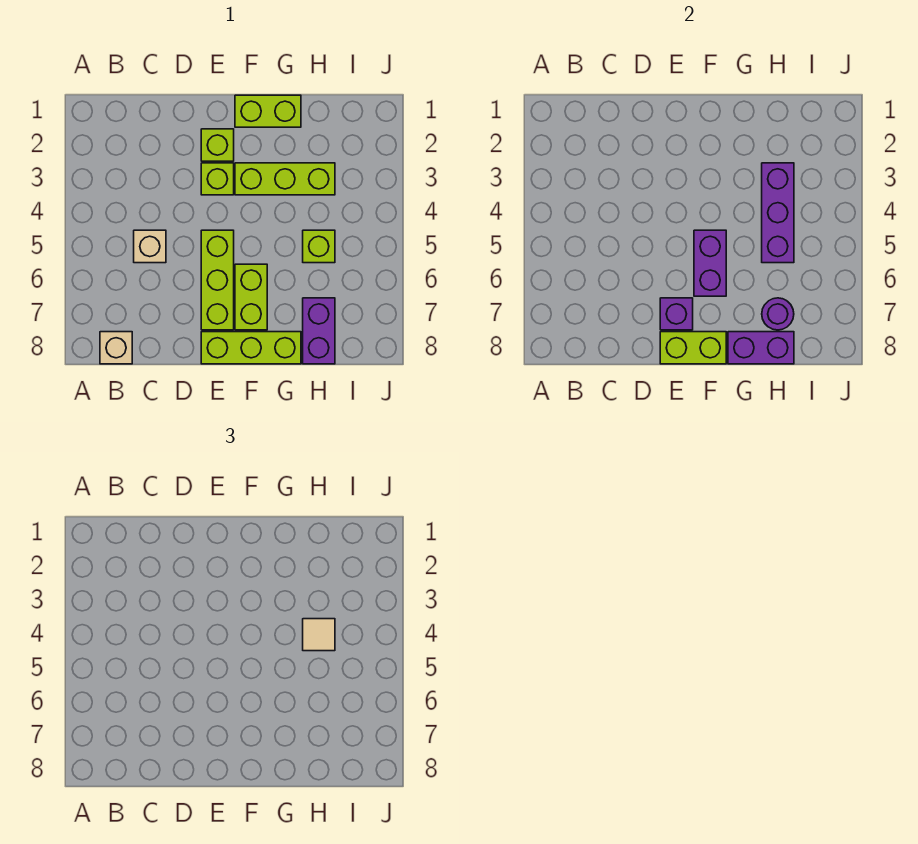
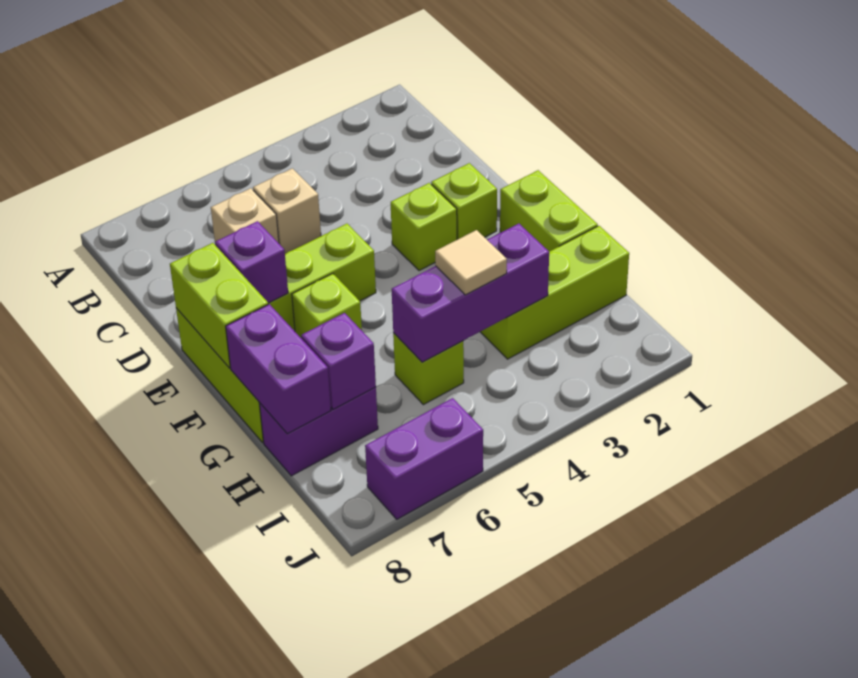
tan 1x1 brick [100,332,132,364] -> tan 1x1 brick moved to [211,188,279,243]
lime 1x3 brick [235,163,335,195] -> lime 1x3 brick turned to [480,226,629,359]
purple 1x2 brick [694,230,726,296] -> purple 1x2 brick moved to [365,398,483,519]
lime 1x2 brick [235,264,267,330] -> lime 1x1 brick [292,274,362,338]
purple 1x1 round brick [762,298,794,330] -> purple 1x1 brick [301,313,376,409]

